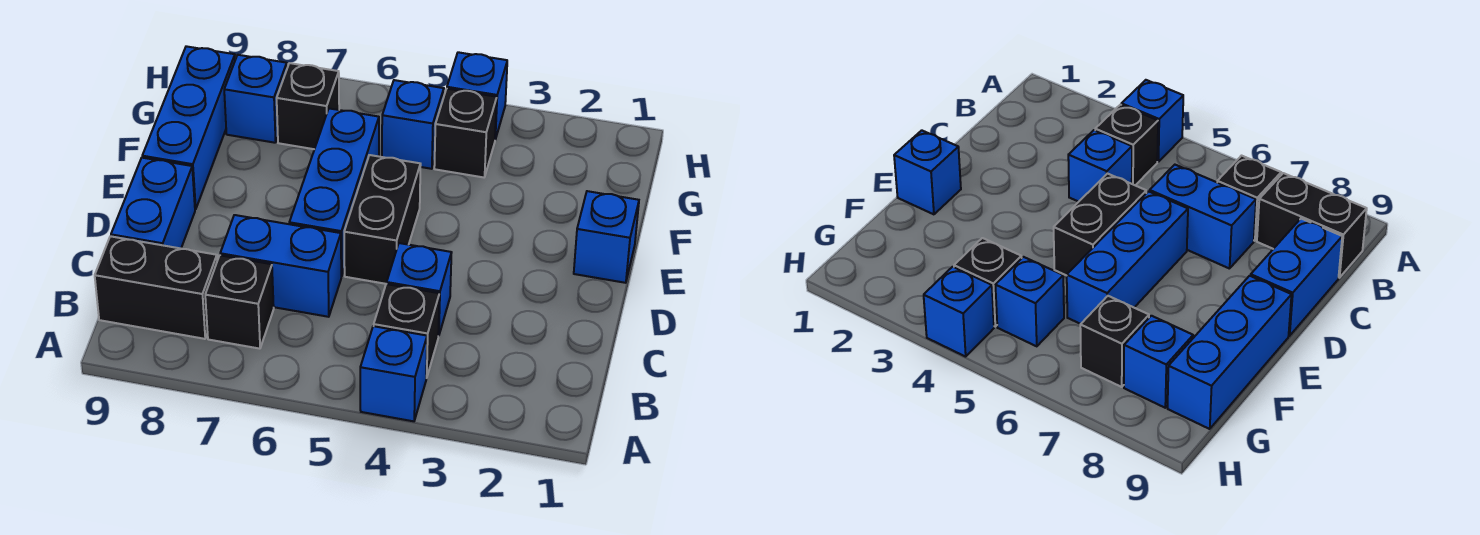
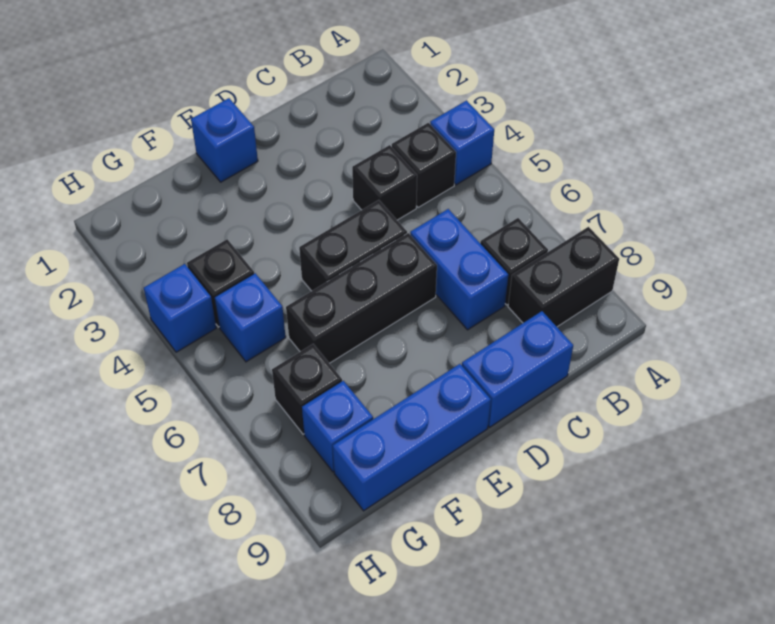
black 1x2 brick [95,236,217,339] -> black 1x2 brick turned to [508,227,619,327]
blue 1x1 brick [387,243,452,336] -> black 1x1 brick [352,145,417,220]
blue 1x3 brick [289,108,379,276] -> black 1x3 brick [286,233,437,363]

